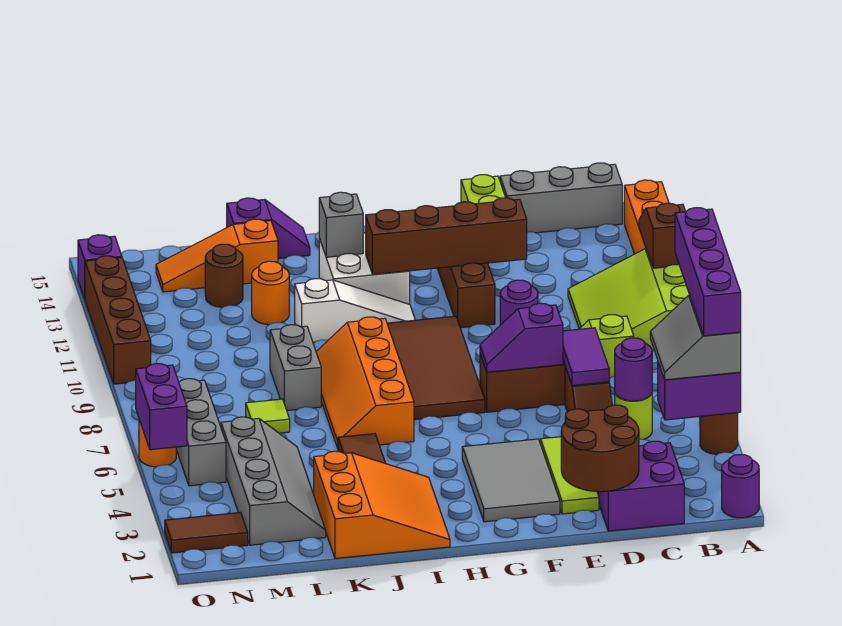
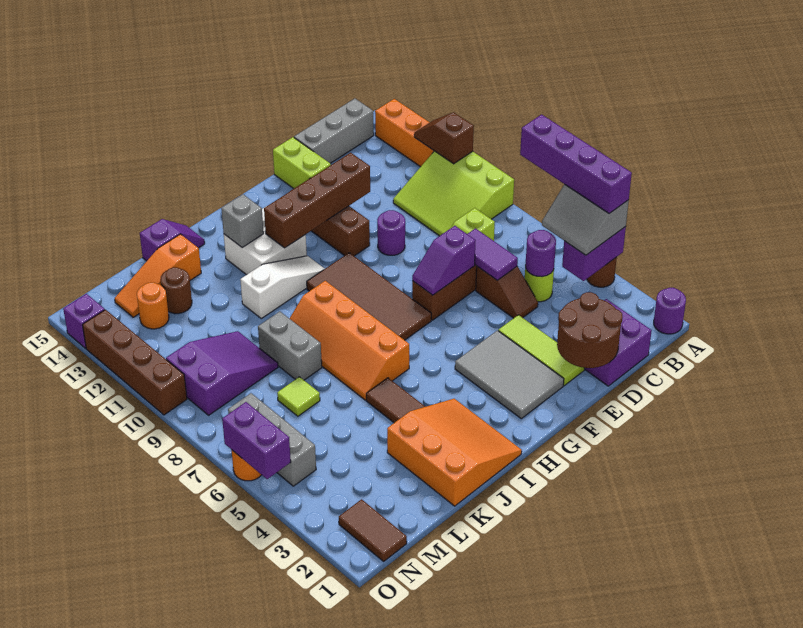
orange 1x1 round brick [252,261,289,325] -> orange 1x1 round brick moved to [137,283,169,329]
grey 2x4 slope [221,417,326,545] -> none
none -> purple 2x3 slope [166,331,278,415]
brown 1x2 tile [165,512,248,553] -> brown 1x2 tile turned to [339,499,407,561]

